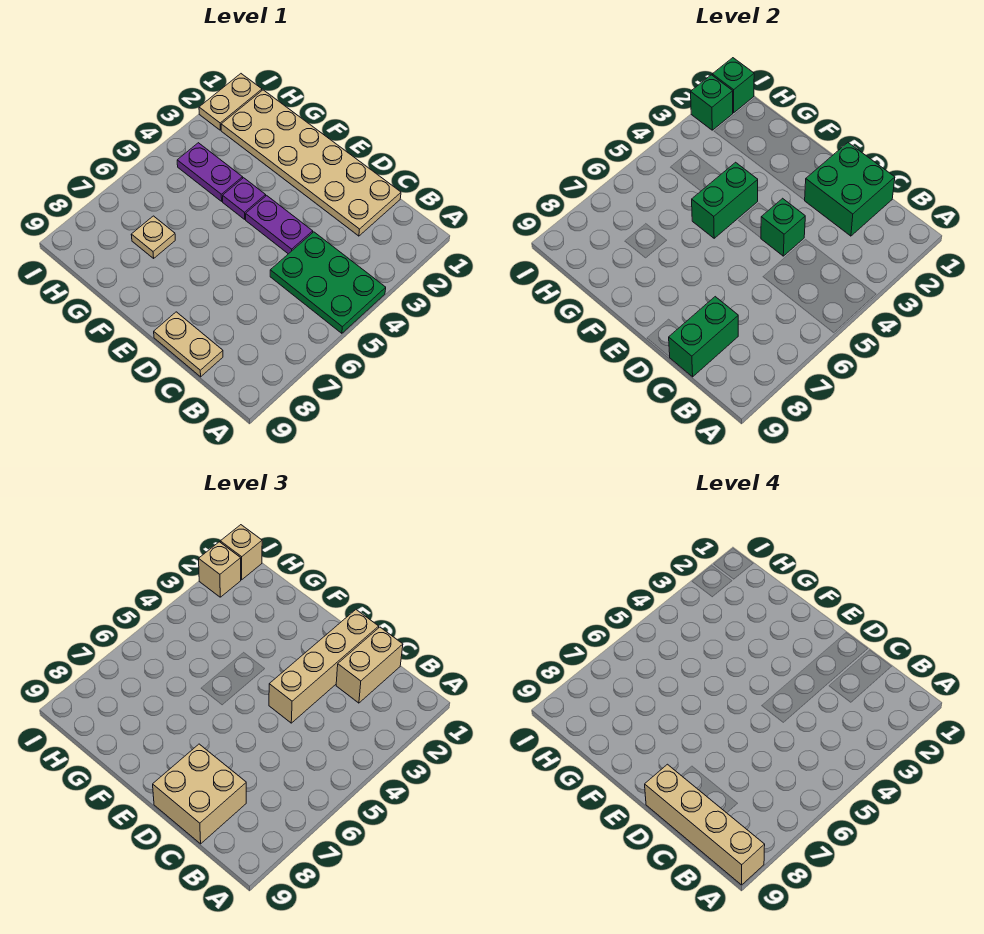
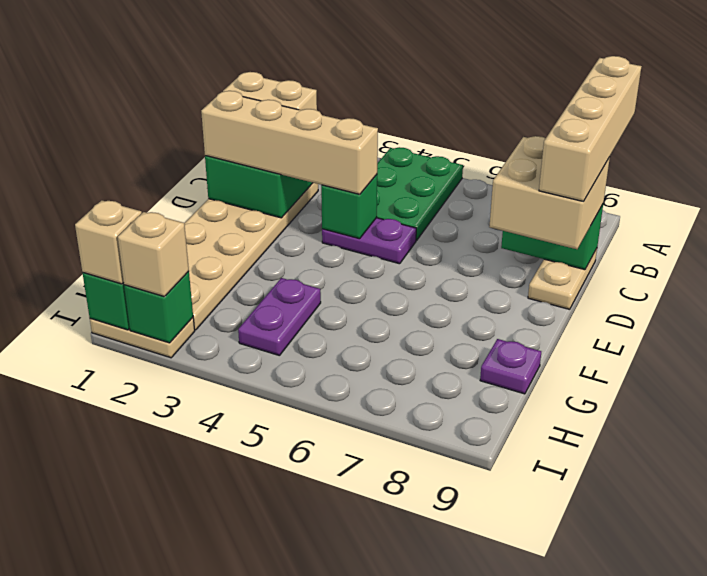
purple 1x2 plate [246,196,313,254] -> purple 1x2 plate turned to [322,218,416,264]
purple 1x1 plate [223,178,266,219] -> purple 1x1 plate moved to [480,339,541,394]
green 1x2 brick [692,162,758,238] -> none
tan 1x1 plate [131,216,175,258] -> none

